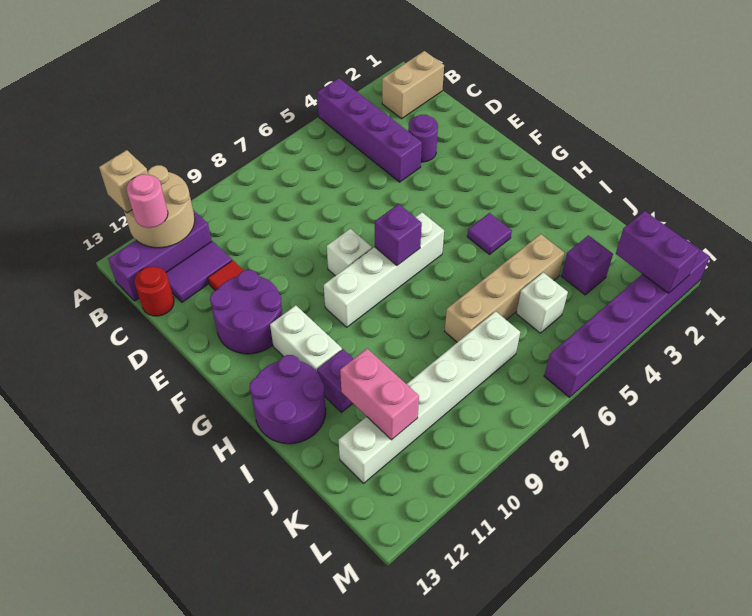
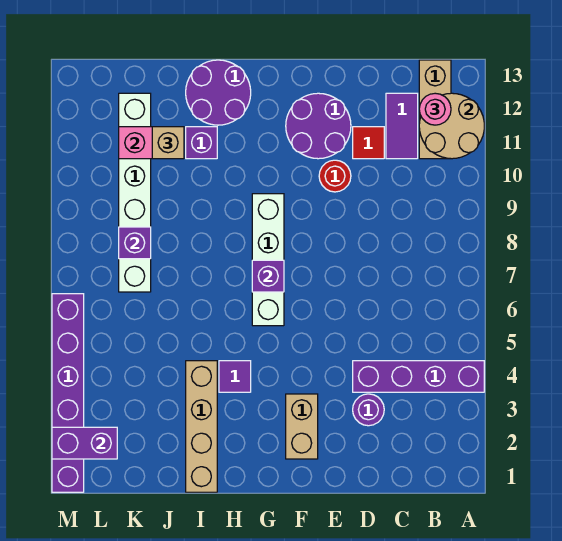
tan 1x1 brick [99,150,148,213] -> tan 1x1 brick moved to [152,127,184,159]
tan 1x2 brick [382,51,444,119] -> tan 1x2 brick moved to [286,394,318,459]
purple 1x3 brick [108,210,212,301] -> tan 1x3 brick [419,60,451,159]
red 1x1 round brick [134,266,174,316] -> red 1x1 round brick moved to [319,160,351,192]
white 1x1 brick [327,229,372,276] -> none
white 1x2 brick [270,305,342,371] -> none
tan 1x4 brick [445,234,565,342] -> tan 1x4 brick moved to [186,361,217,492]
purple 1x1 brick [561,235,613,295] -> purple 1x1 brick moved to [119,227,151,259]
white 1x1 brick [516,272,568,333] -> none

